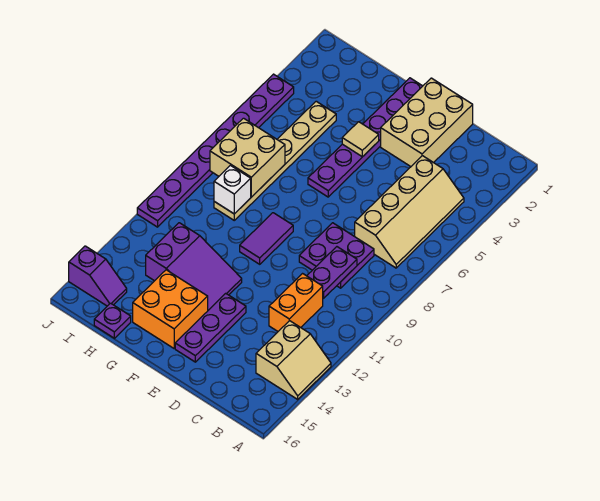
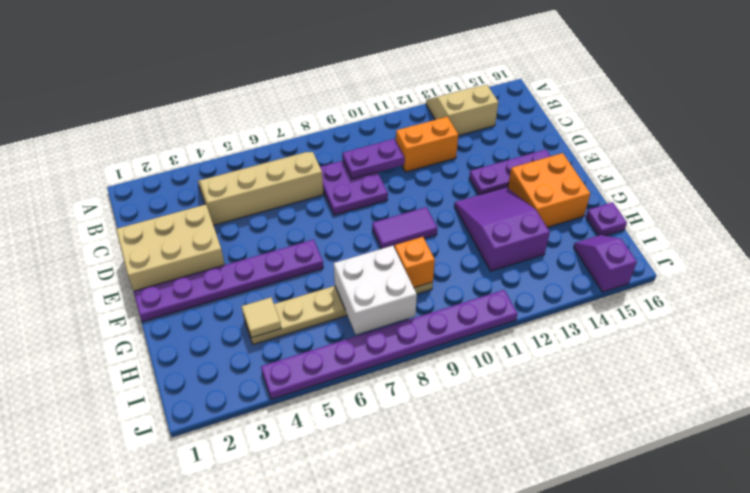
tan 1x1 tile [342,122,379,157] -> tan 1x1 tile moved to [241,297,281,338]
tan 2x2 brick [210,118,285,197] -> white 2x2 brick [334,246,417,335]
white 1x1 brick [214,165,251,214] -> orange 1x1 brick [394,237,435,288]

